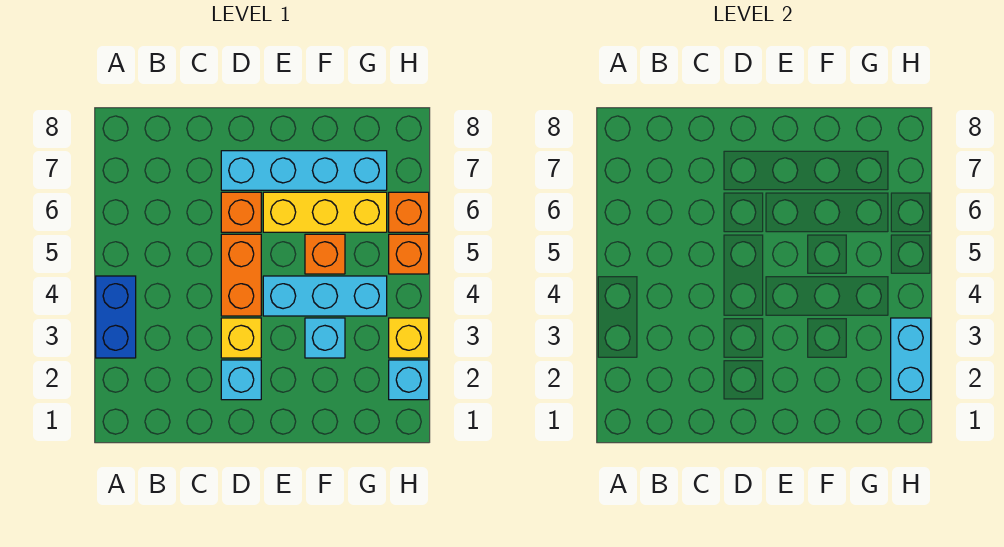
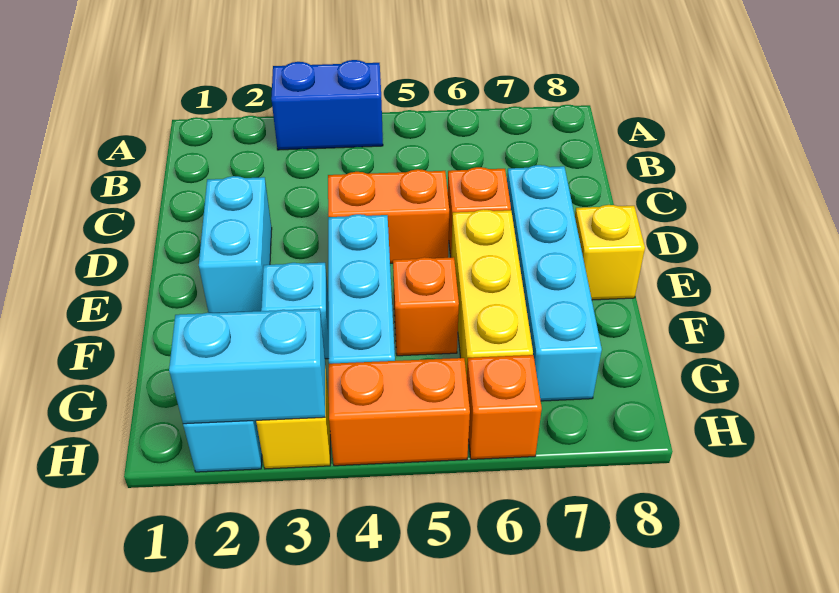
cyan 1x1 brick [221,360,261,400] -> cyan 1x2 brick [199,176,272,313]
yellow 1x1 brick [221,318,261,358] -> yellow 1x1 brick moved to [575,205,645,300]
orange 1x1 brick [389,234,429,274] -> orange 1x2 brick [329,358,470,466]

